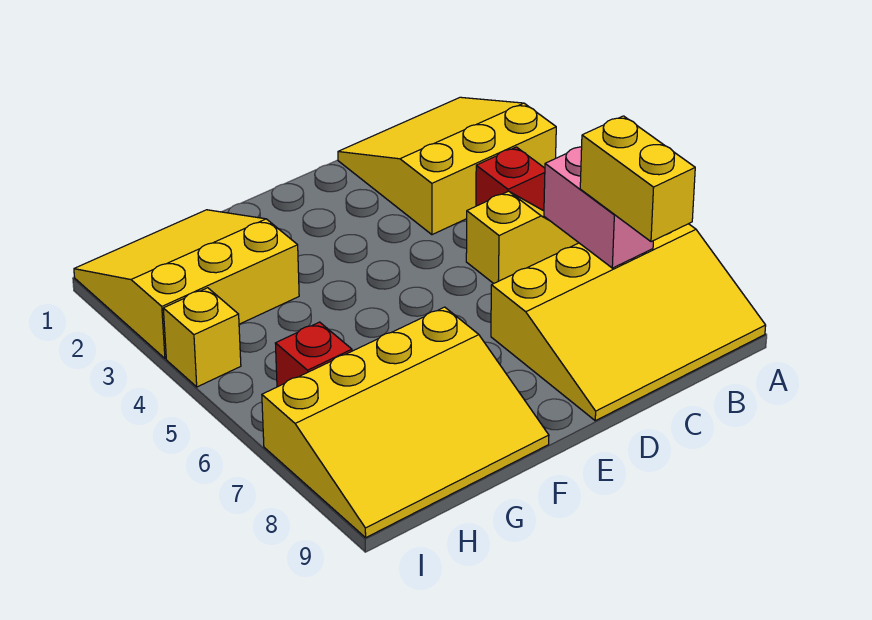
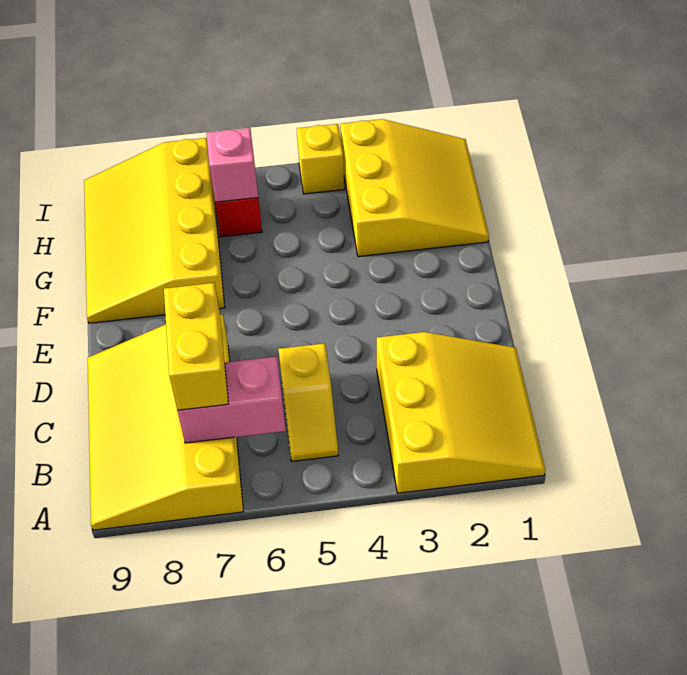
red 1x1 brick [476,147,545,211] -> none
yellow 1x2 brick [580,116,695,242] -> yellow 1x2 brick turned to [164,283,228,410]
none -> pink 1x1 brick [206,128,258,202]

